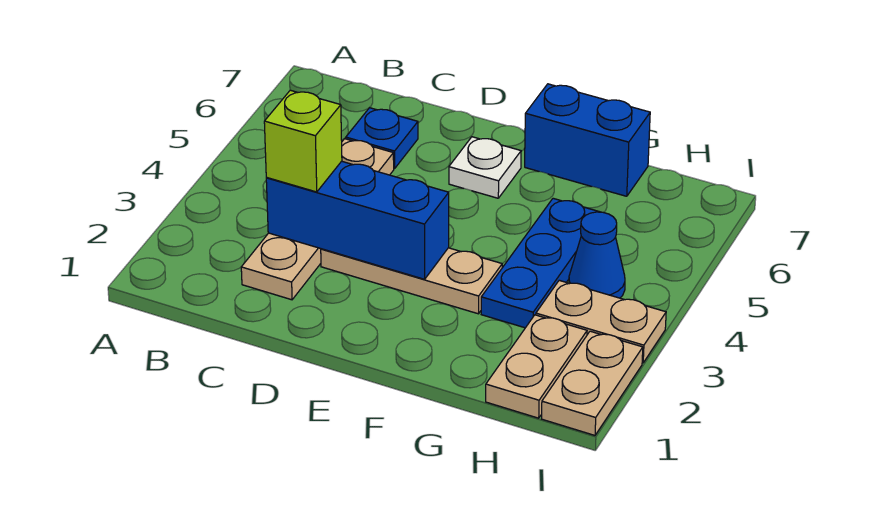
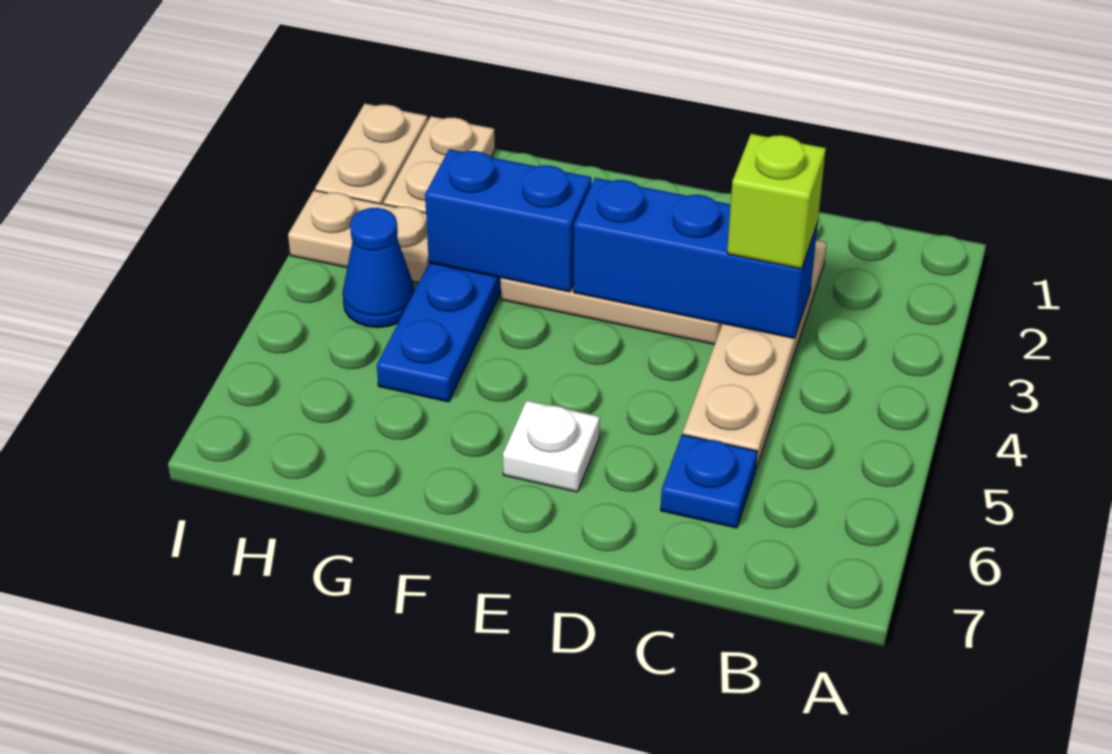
blue 1x2 brick [525,84,650,196] -> blue 1x2 brick moved to [425,149,591,292]

